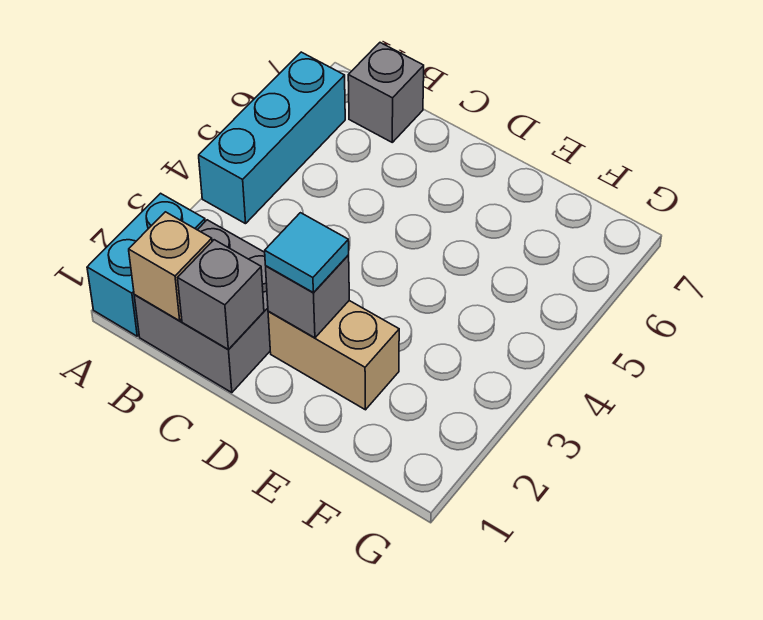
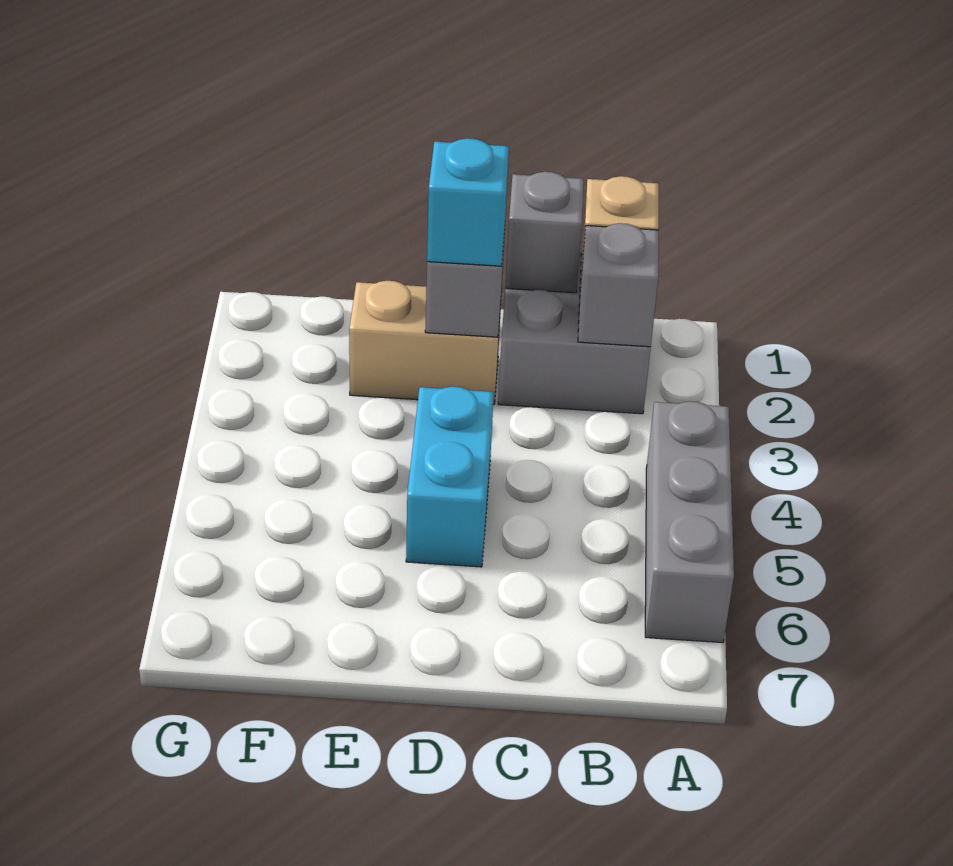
cyan 1x2 brick [87,193,205,336] -> cyan 1x2 brick moved to [406,387,494,567]
cyan 1x3 brick [199,52,345,224] -> grey 1x3 brick [645,401,734,643]
grey 1x1 brick [348,43,424,142] -> grey 1x1 brick moved to [578,223,659,347]
cyan 1x1 tile [265,213,349,292] -> cyan 1x1 brick [427,138,509,266]

